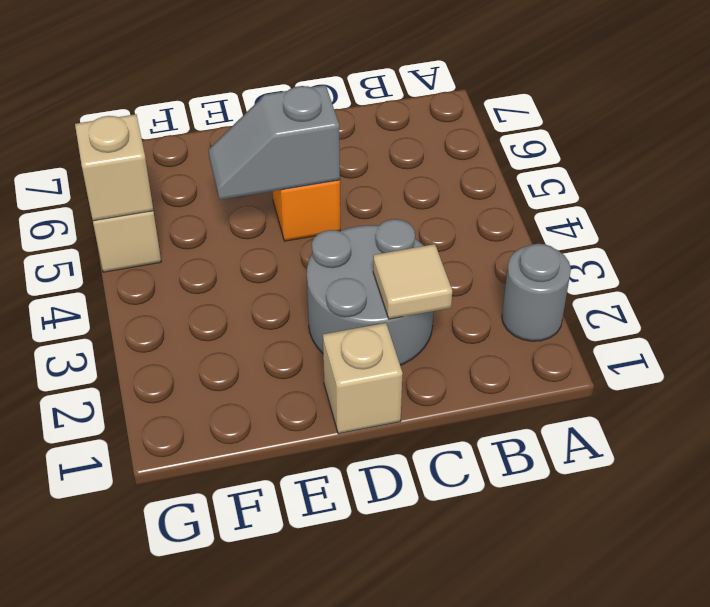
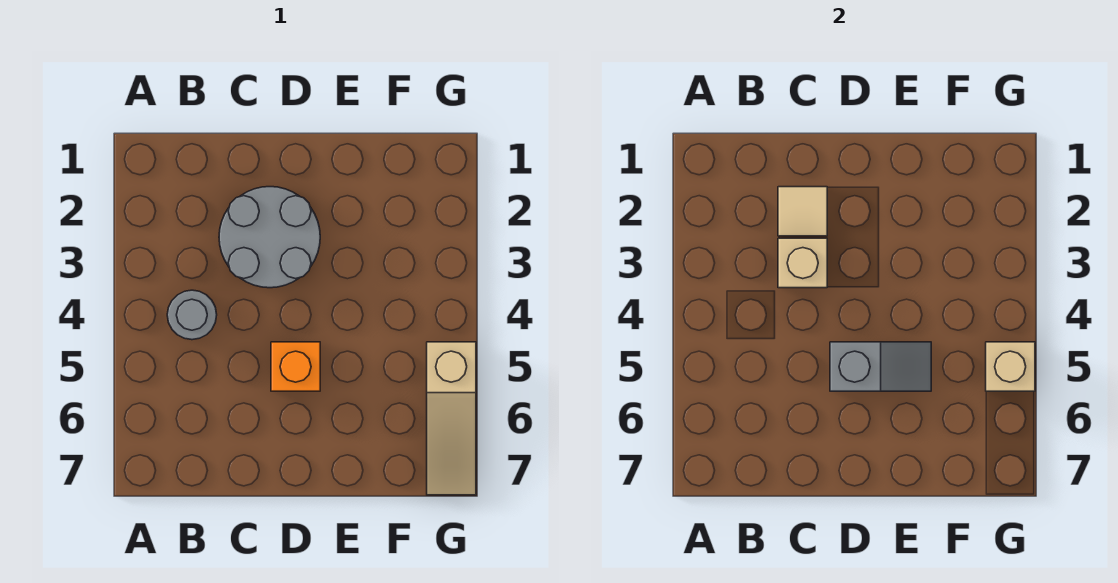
grey 1x1 round brick [502,244,571,341] -> grey 1x1 round brick moved to [167,290,217,340]
tan 1x1 brick [323,323,403,434] -> tan 1x1 brick moved to [778,238,827,288]

